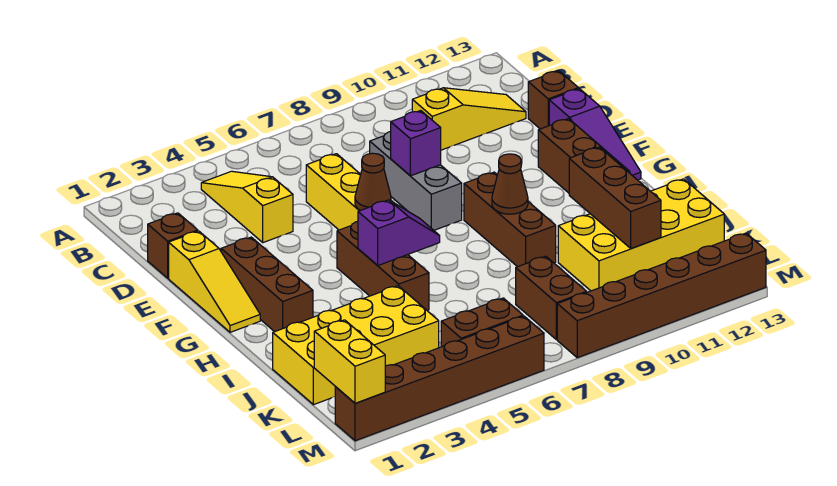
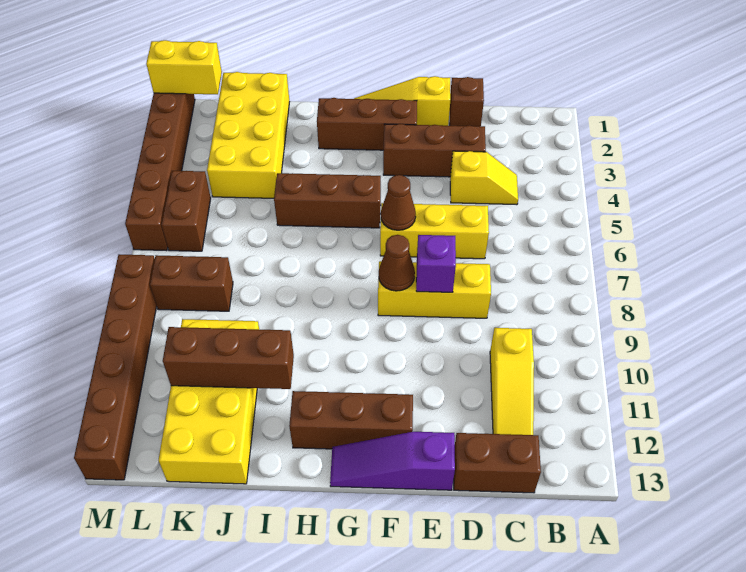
yellow 1x3 slope [201,171,293,243] -> yellow 1x2 slope [450,151,518,205]
grey 1x3 brick [370,132,462,230] -> yellow 1x3 brick [378,261,491,318]
brown 1x1 brick [528,71,578,129] -> brown 1x2 brick [454,433,541,493]
brown 1x3 brick [464,172,556,267] -> brown 1x3 brick moved to [383,124,486,177]
purple 1x2 slope [358,200,440,265] -> none
brown 1x1 cone [492,154,528,214] -> brown 1x1 cone moved to [379,235,415,291]

